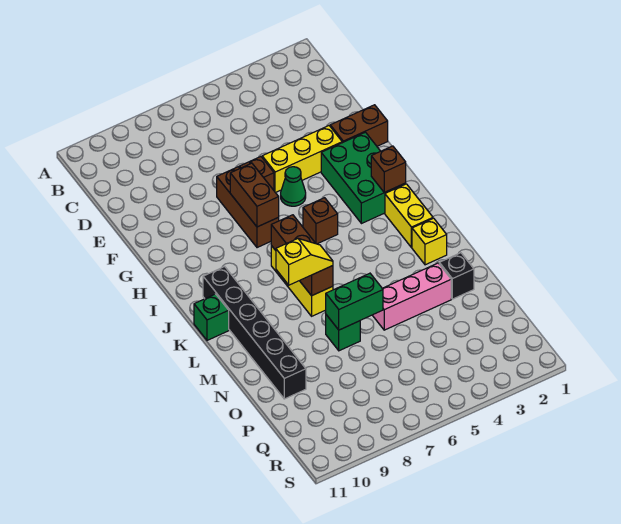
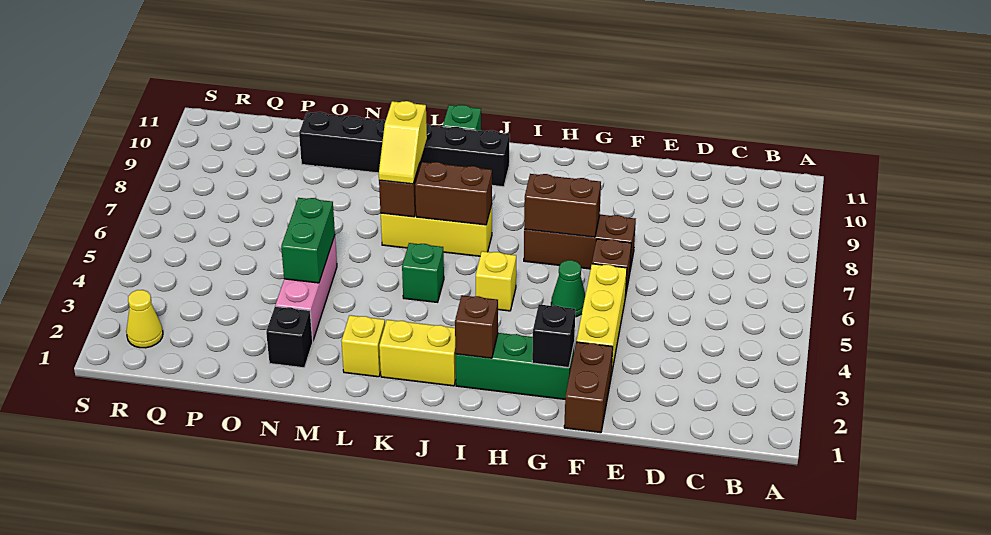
green 2x3 brick [321,132,406,224] -> green 1x3 brick [455,333,574,399]
none -> black 1x1 brick [532,304,575,368]
brown 1x1 brick [303,198,338,244] -> yellow 1x1 brick [476,251,516,311]
green 1x2 brick [326,273,383,330] -> green 1x2 brick moved to [281,198,335,283]
green 1x1 brick [326,315,360,351] -> green 1x1 brick moved to [402,243,444,302]
none -> yellow 1x1 cone [126,290,163,348]

